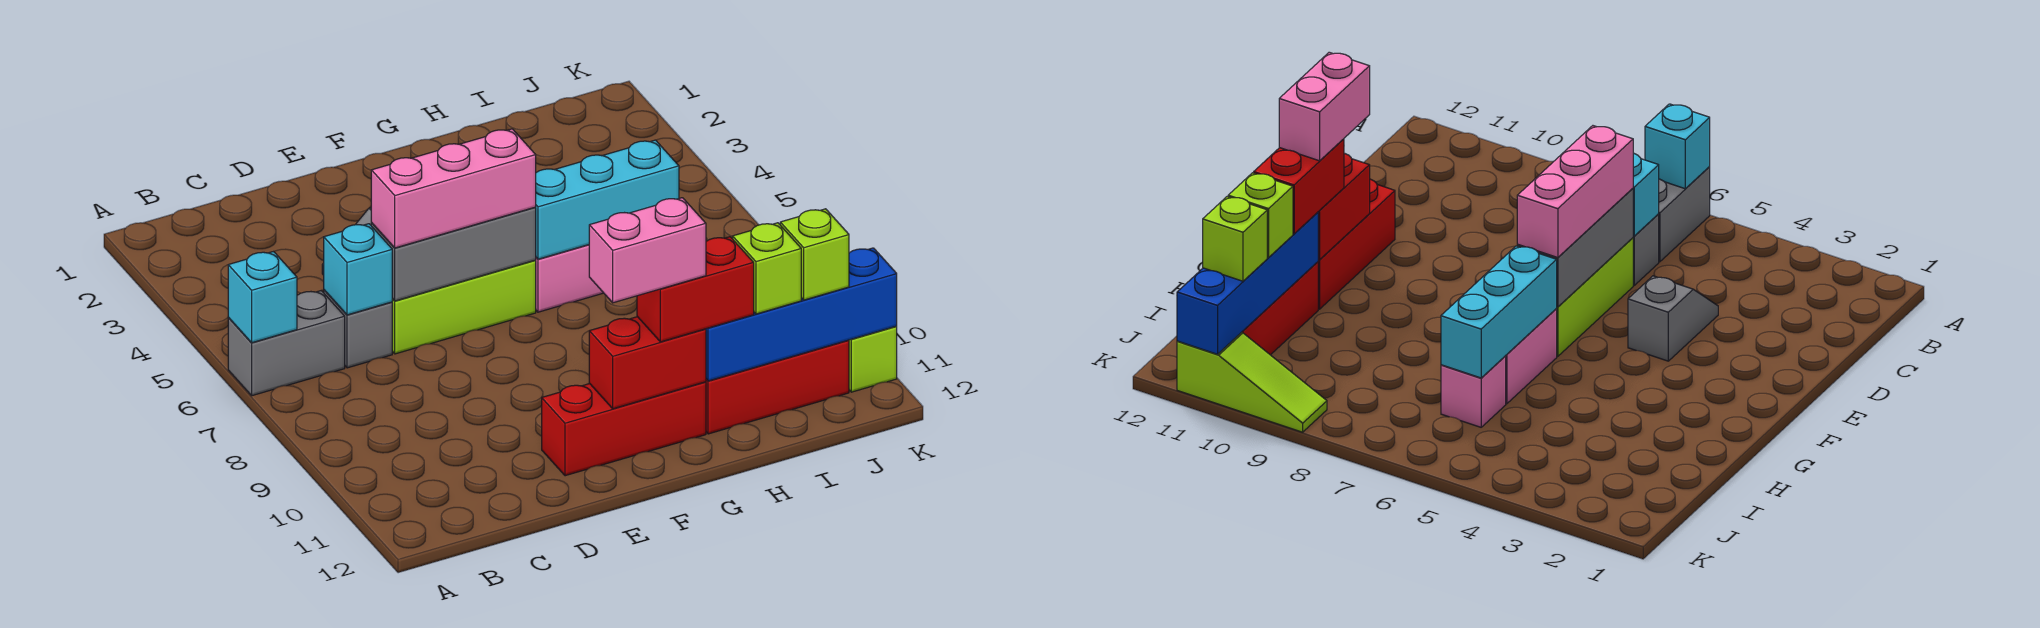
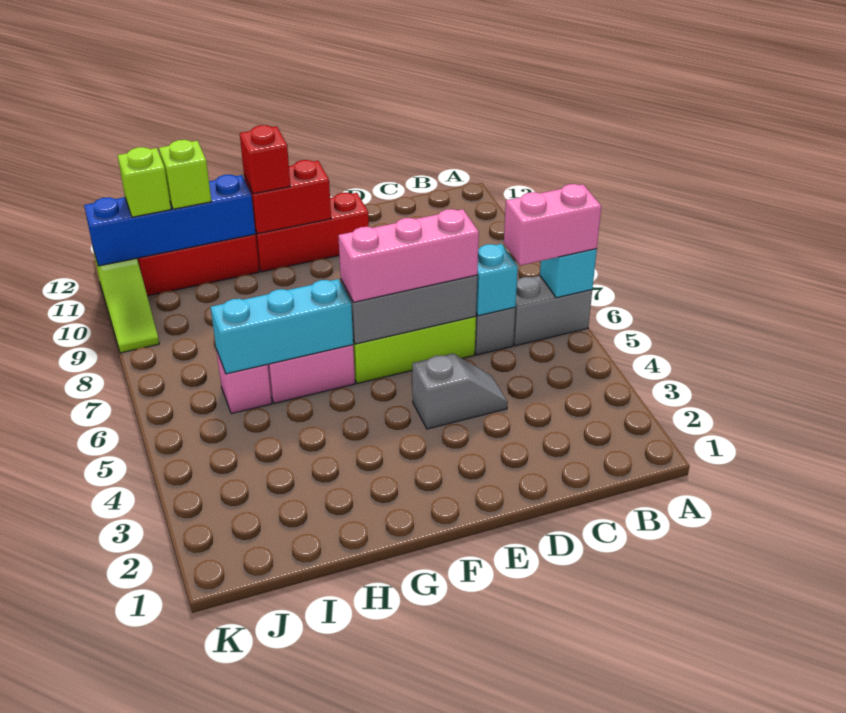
pink 1x2 brick [589,198,706,303] -> pink 1x2 brick moved to [504,184,601,265]
red 1x2 brick [637,237,754,342] -> red 1x1 brick [240,125,290,194]

